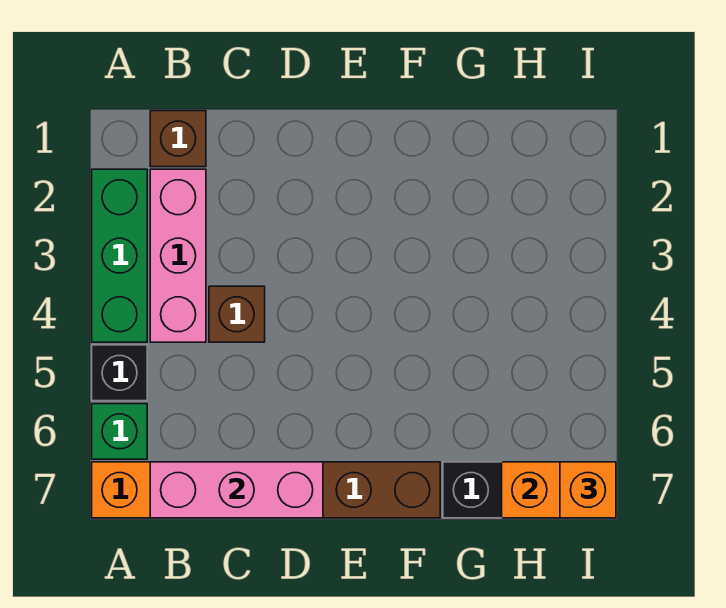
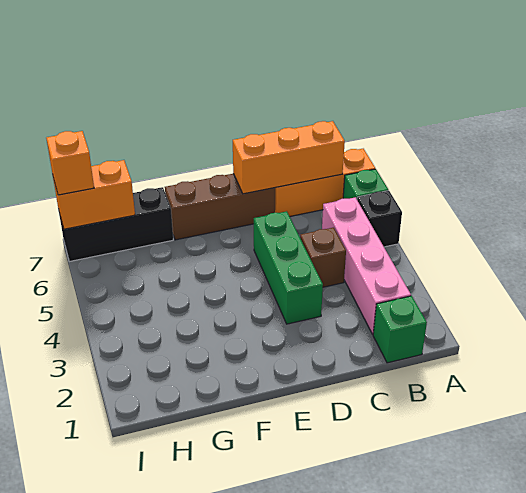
green 1x3 brick [92,169,147,342] -> green 1x3 brick moved to [254,211,323,324]
brown 1x1 brick [150,111,206,167] -> green 1x1 brick [373,296,427,363]
pink 1x3 brick [150,169,206,342] -> pink 1x4 brick [322,197,411,334]
pink 1x3 brick [150,462,323,518] -> orange 1x3 brick [233,121,345,194]

